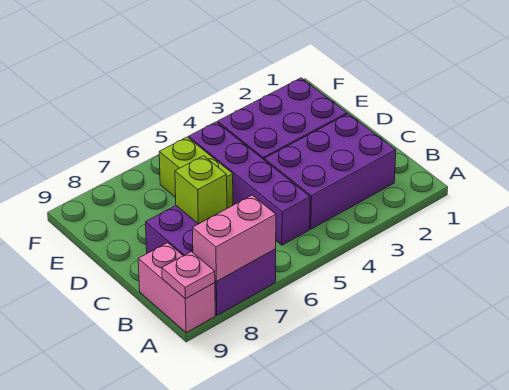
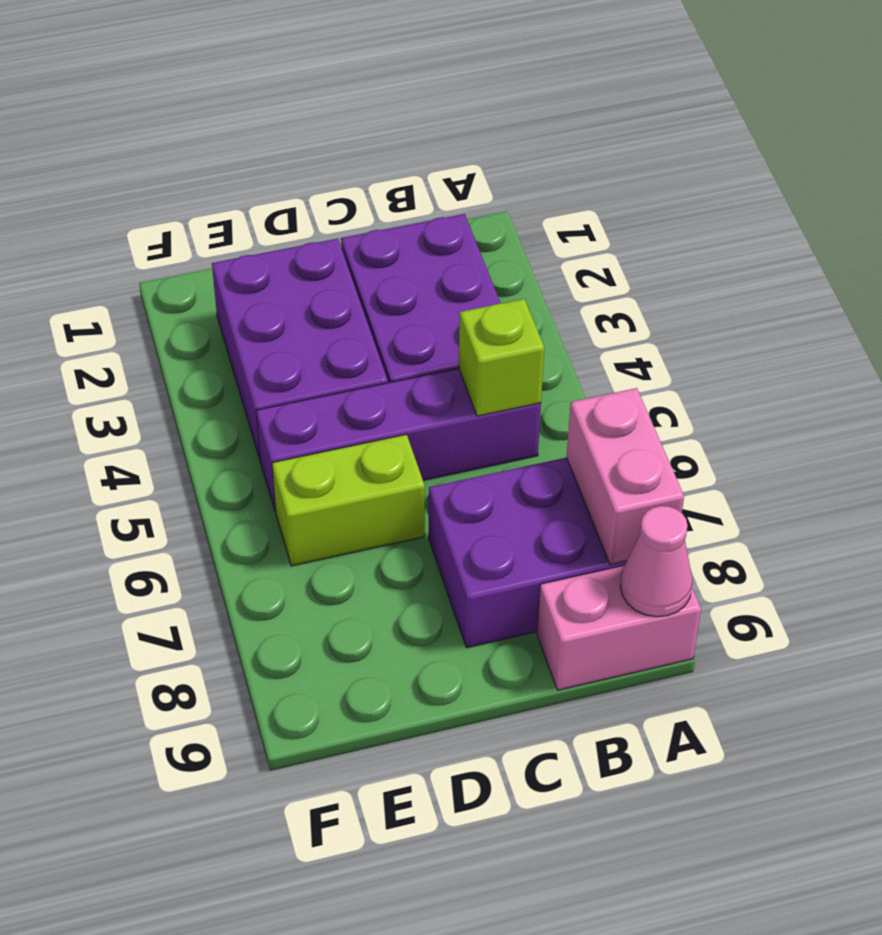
pink 1x1 plate [162,252,215,299] -> pink 1x1 cone [620,506,693,617]
lime 1x1 brick [175,156,227,224] -> lime 1x1 brick moved to [459,299,544,416]

